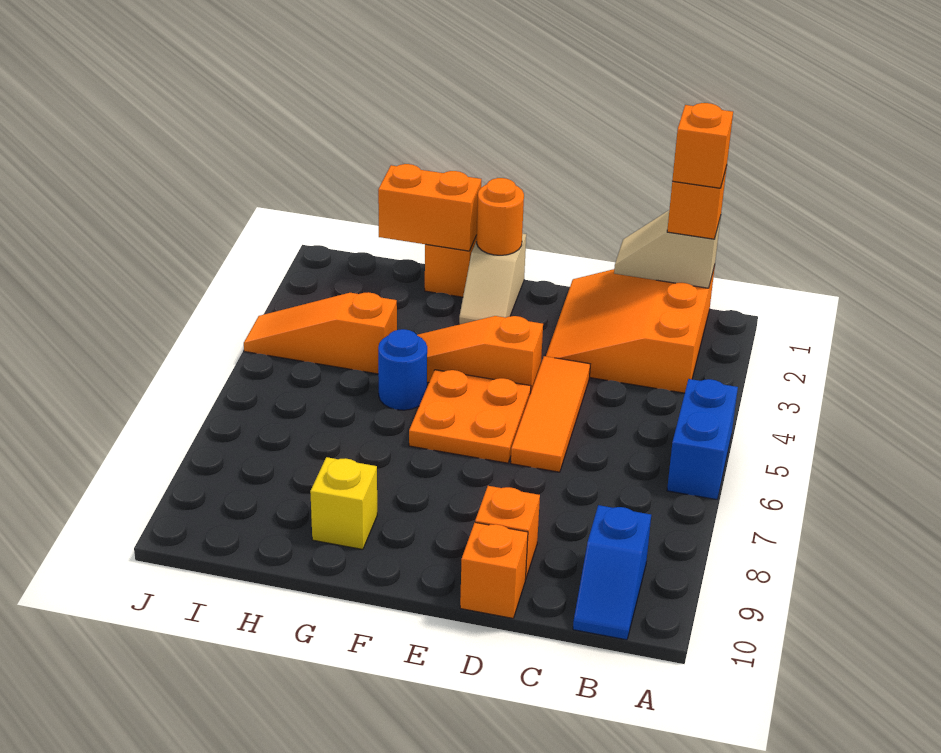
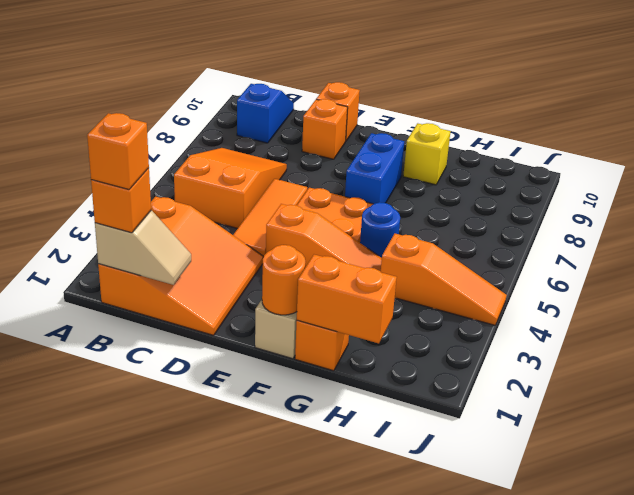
blue 1x2 brick [667,379,738,500] -> blue 1x2 brick moved to [345,133,404,204]
none -> orange 2x3 slope [174,148,287,228]

